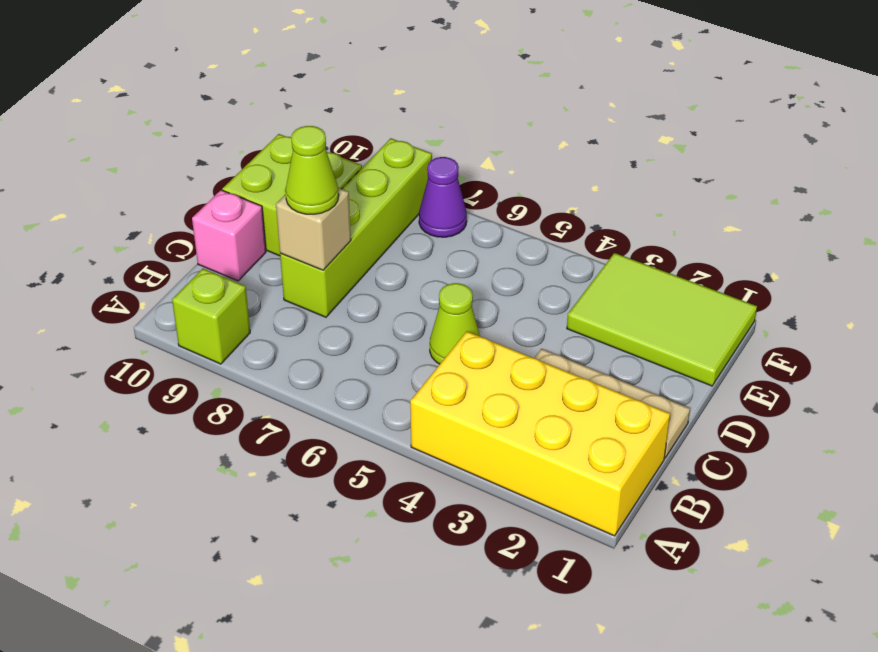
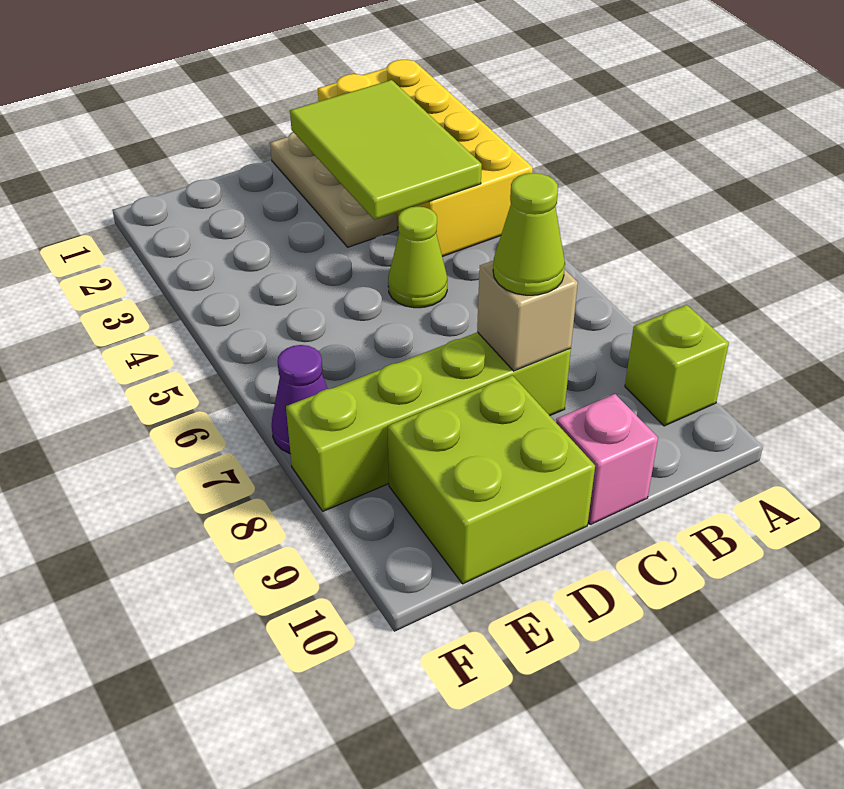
lime 2x3 tile [567,253,757,386] -> lime 2x3 tile moved to [290,80,482,220]

